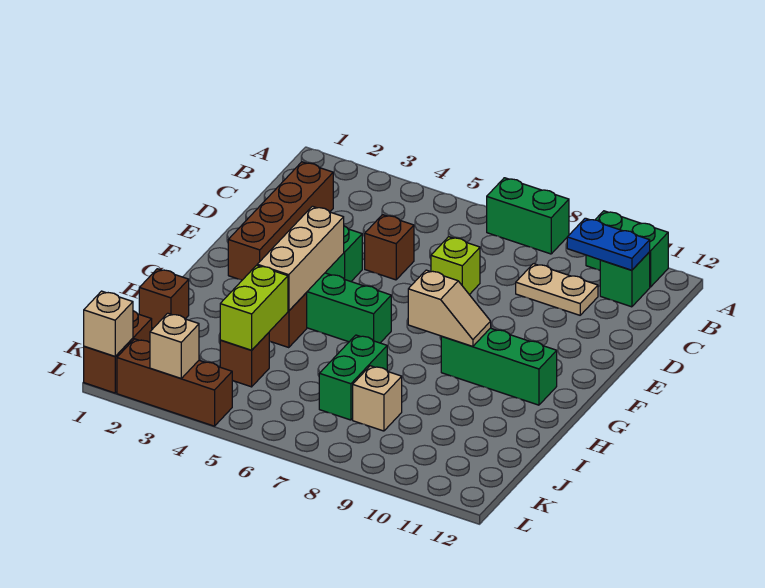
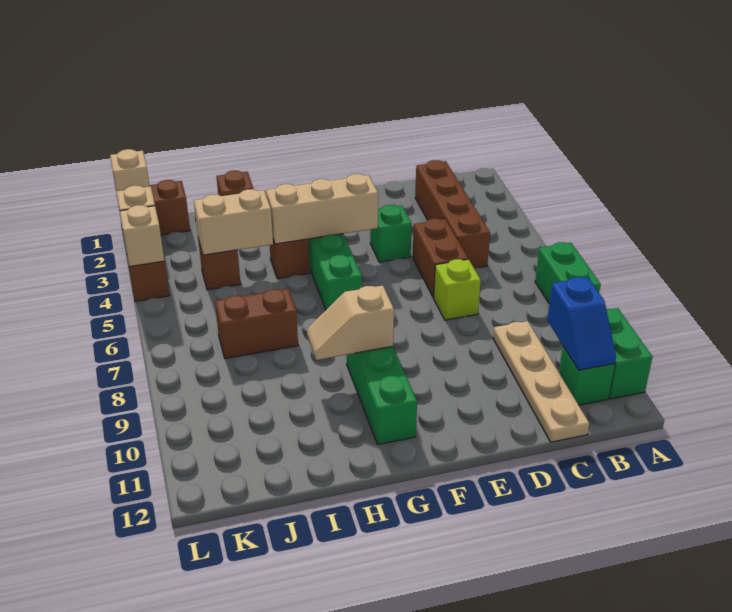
blue 1x2 plate [567,218,650,270] -> blue 1x2 slope [547,277,616,370]
brown 1x4 brick [228,162,333,280] -> brown 1x4 brick turned to [415,160,490,268]
tan 1x2 plate [516,264,598,315] -> tan 1x4 plate [493,321,589,442]
brown 1x1 brick [365,215,414,280] -> brown 1x2 brick [413,219,468,298]
tan 1x2 slope [408,270,491,347] -> tan 1x2 slope turned to [307,285,394,360]
lime 1x2 brick [220,265,288,350] -> tan 1x2 brick [194,189,273,255]
green 1x2 brick [319,335,387,420] -> brown 1x2 brick [215,289,298,358]
tan 1x1 brick [353,366,402,431] -> tan 1x1 brick moved to [120,205,164,267]

